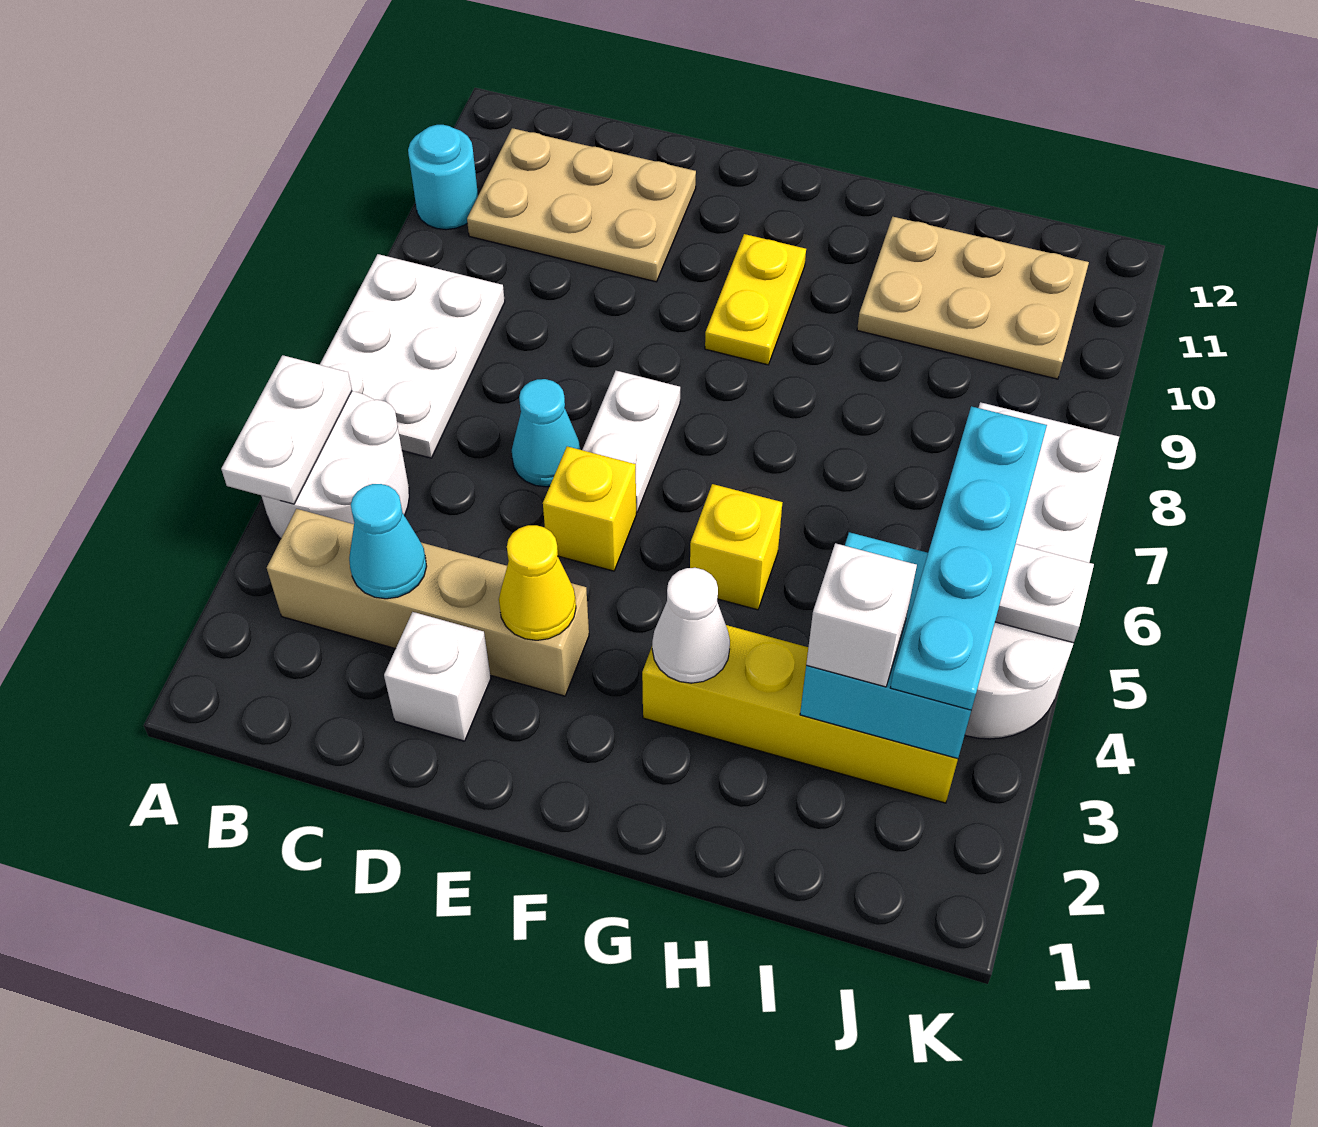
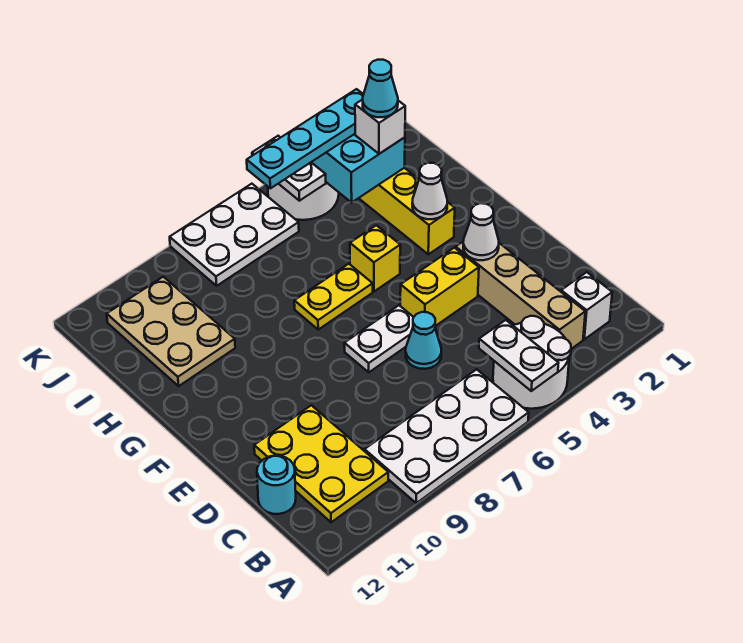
white 1x2 plate [221,355,352,504] -> white 1x2 plate turned to [479,320,558,391]
white 2x3 plate [320,254,505,458] -> white 2x4 plate [365,369,529,503]
cyan 1x1 round brick [408,125,478,230] -> cyan 1x1 round brick moved to [257,456,296,514]
tan 2x3 plate [467,128,696,282] -> yellow 2x3 plate [254,405,388,522]
cyan 1x1 cone [349,484,427,599] -> cyan 1x1 cone moved to [363,60,398,117]
white 1x1 brick [384,612,491,741] -> white 1x1 brick moved to [561,272,612,339]
yellow 1x1 cone [499,525,576,640] -> white 1x1 cone [463,203,499,260]
yellow 1x1 brick [543,446,636,571] -> yellow 1x2 brick [400,248,479,326]
yellow 1x2 plate [705,234,806,365] -> yellow 1x2 plate moved to [294,264,373,329]

